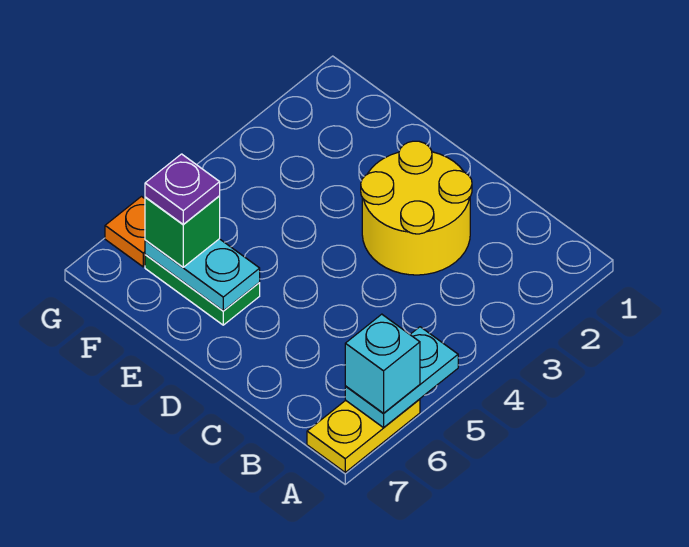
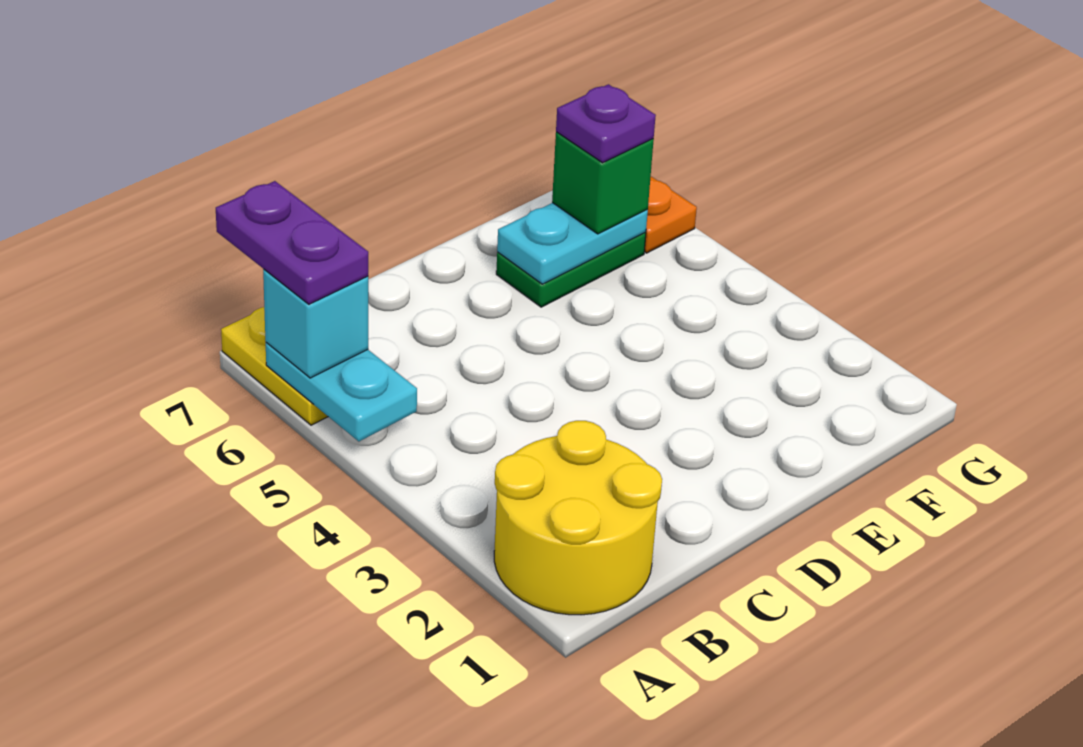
none -> purple 1x2 plate [216,181,368,304]
yellow 2x2 round brick [361,141,472,275] -> yellow 2x2 round brick moved to [494,421,662,615]

